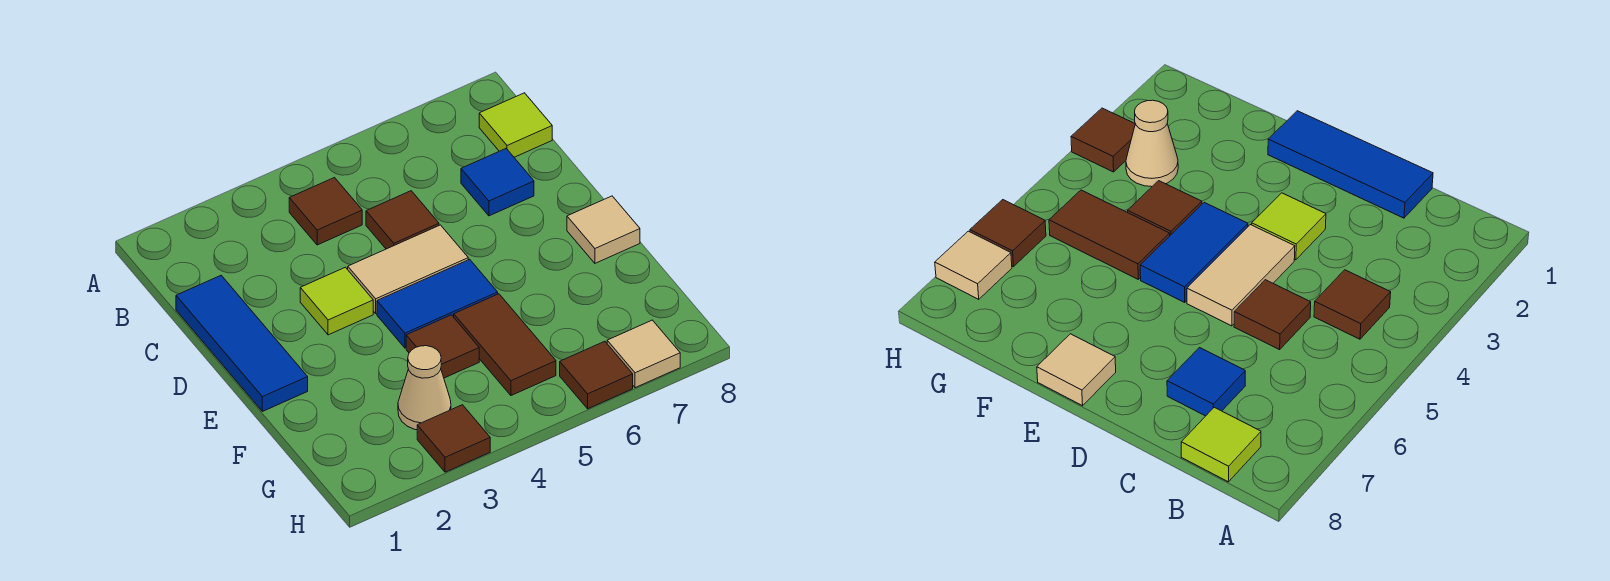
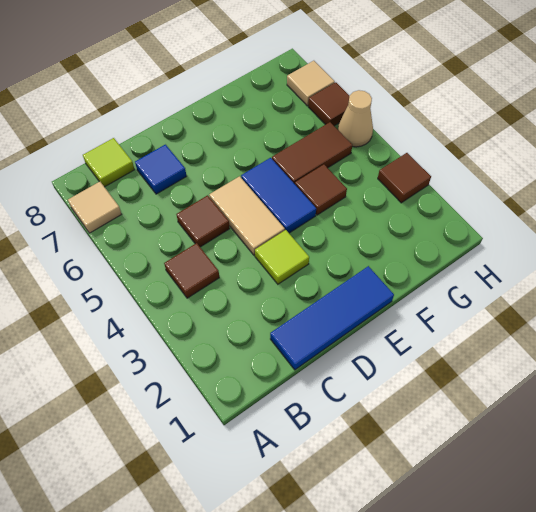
tan 1x1 tile [567,196,640,263] -> tan 1x1 tile moved to [68,182,121,233]
tan 1x1 cone [398,346,451,430] -> tan 1x1 cone moved to [338,90,373,147]

